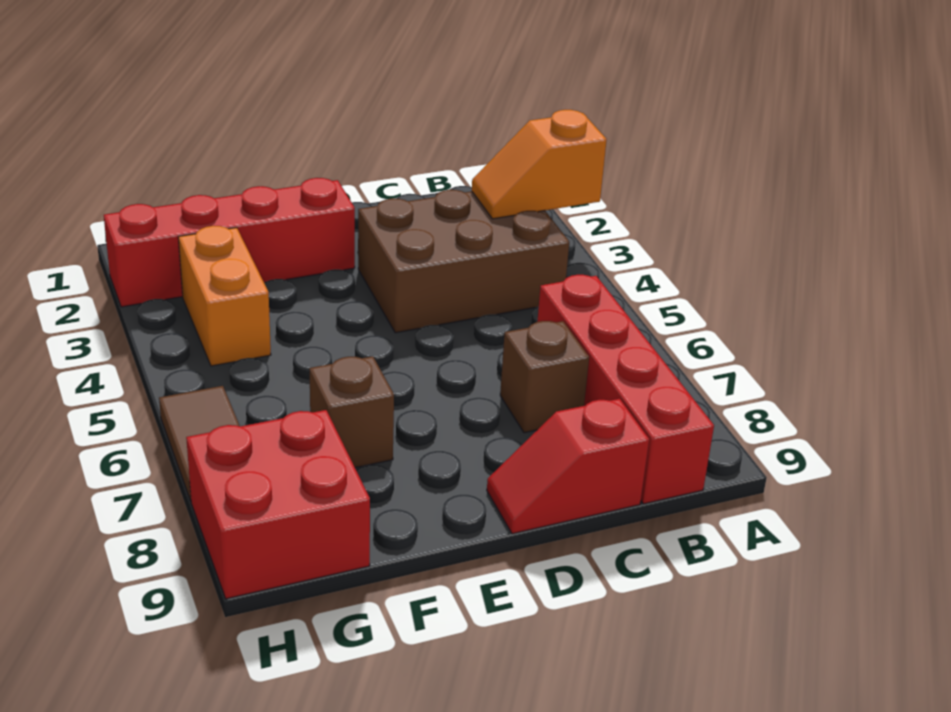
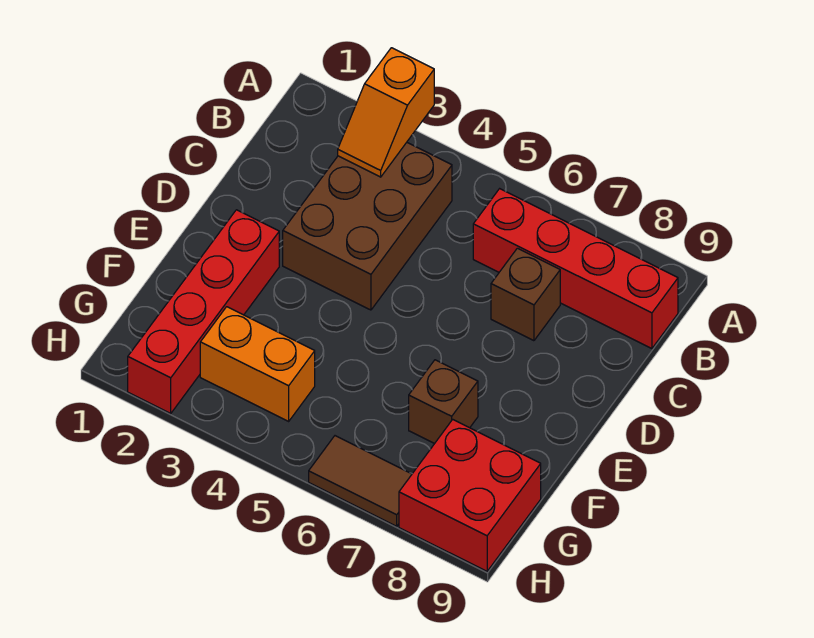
red 1x2 slope [487,399,649,534] -> none

